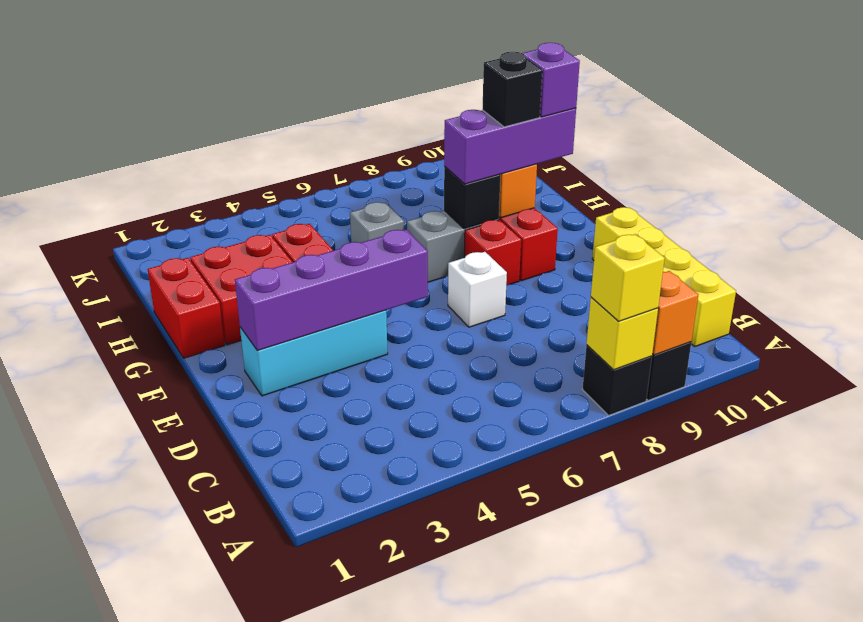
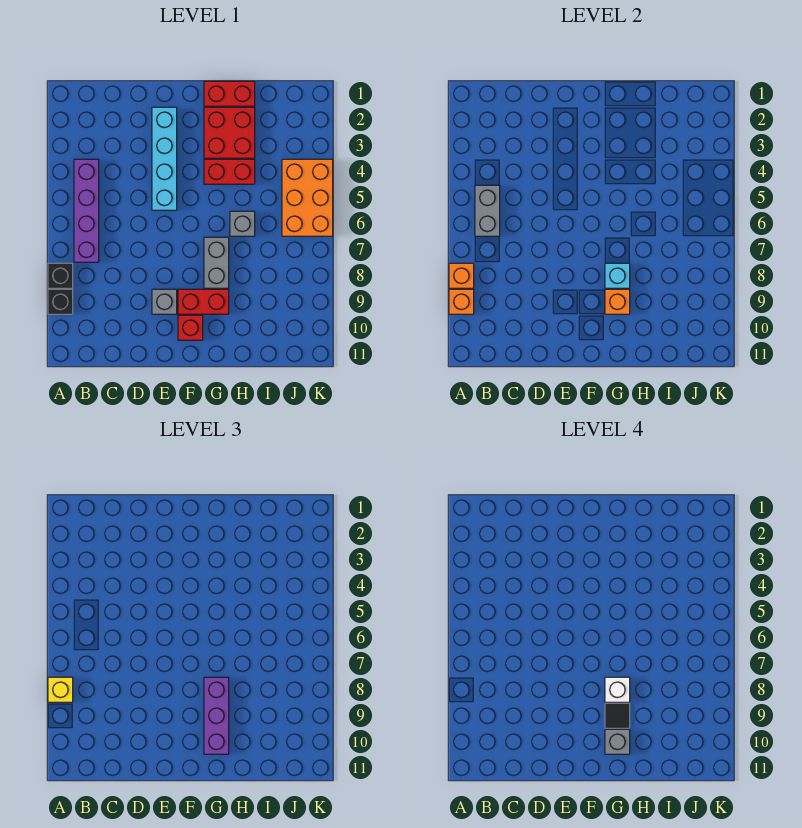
yellow 1x1 brick [587,297,658,370] -> orange 1x1 brick [449,263,474,288]
none -> grey 1x2 brick [475,185,500,236]
yellow 1x4 brick [592,207,736,346] -> none
cyan 1x3 brick [240,310,388,396] -> cyan 1x4 brick [152,107,177,210]
purple 1x4 brick [235,230,428,351] -> purple 1x4 brick moved to [74,159,99,262]
white 1x1 brick [448,252,507,327] -> white 1x1 brick moved to [605,677,630,702]
none -> grey 1x1 brick [152,289,177,314]
red 1x1 brick [464,220,521,285] -> red 1x1 brick moved to [178,315,203,340]
black 1x1 brick [444,166,500,229] -> cyan 1x1 brick [605,263,630,288]
black 1x1 brick [482,52,542,127] -> black 1x1 tile [605,703,630,728]
purple 1x1 brick [522,43,580,117] -> grey 1x1 brick [605,729,630,754]
none -> orange 2x3 brick [282,159,333,236]

